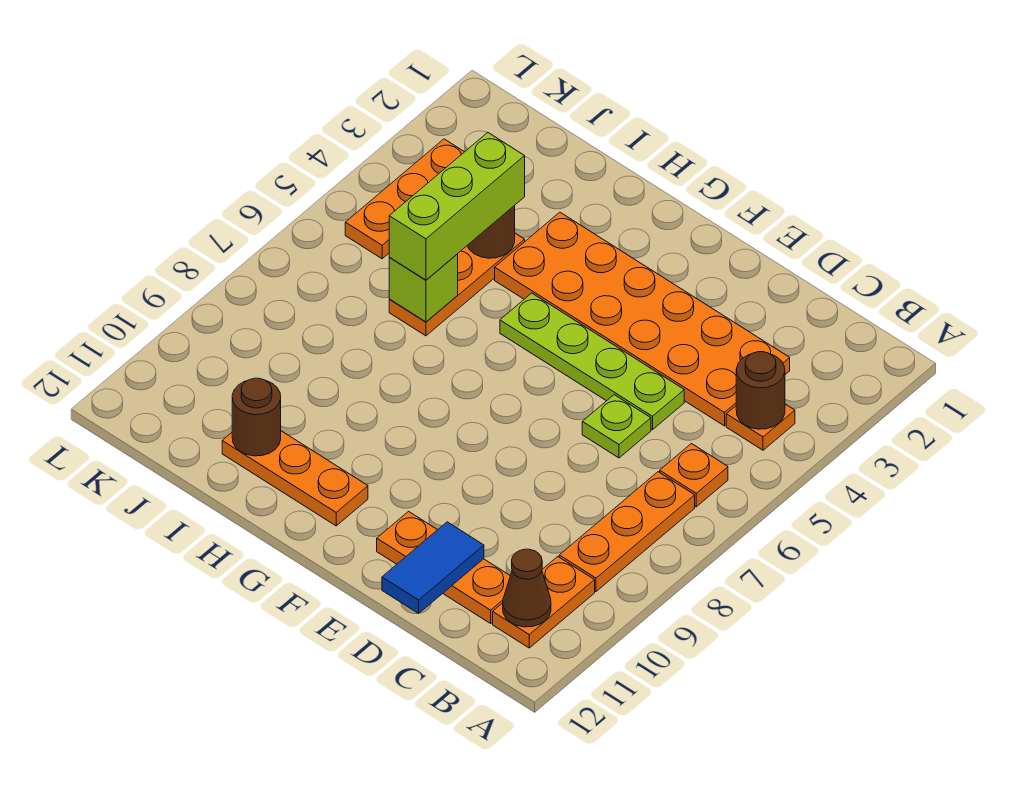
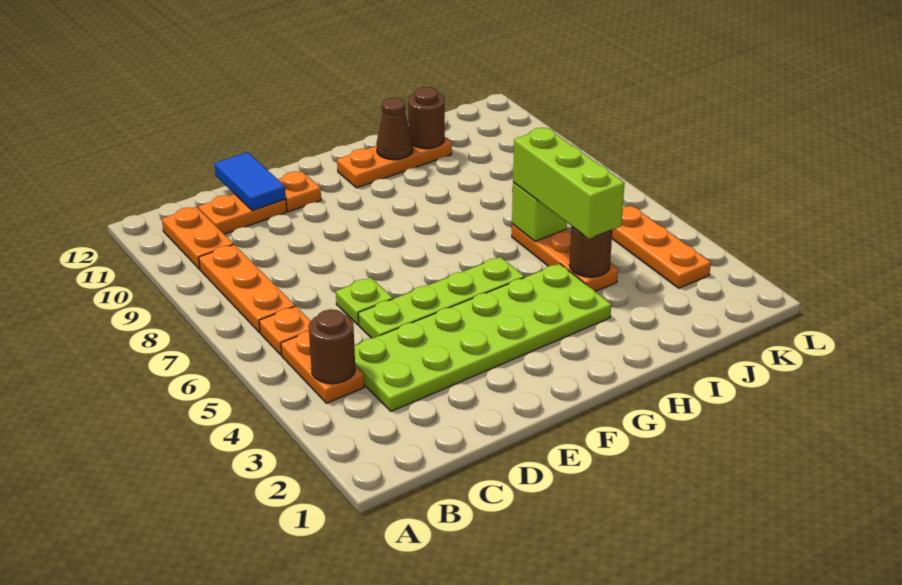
orange 1x1 plate [726,404,795,450] -> orange 1x2 plate [281,331,364,403]
brown 1x1 cone [503,549,551,627] -> brown 1x1 cone moved to [376,98,413,160]
orange 2x6 plate [495,212,790,426] -> lime 2x6 plate [354,264,611,411]

